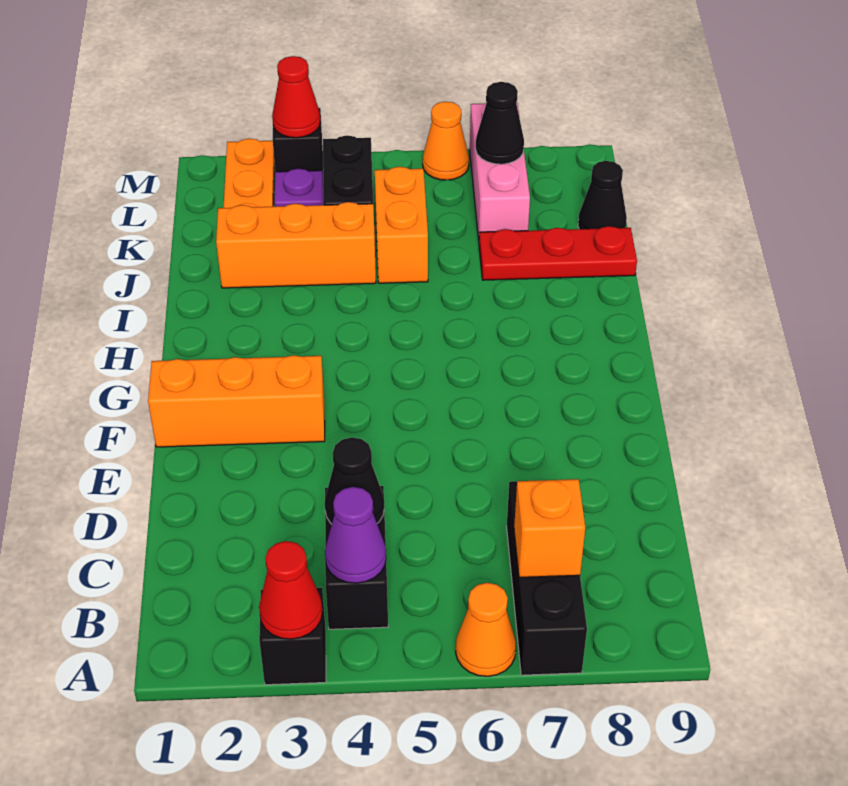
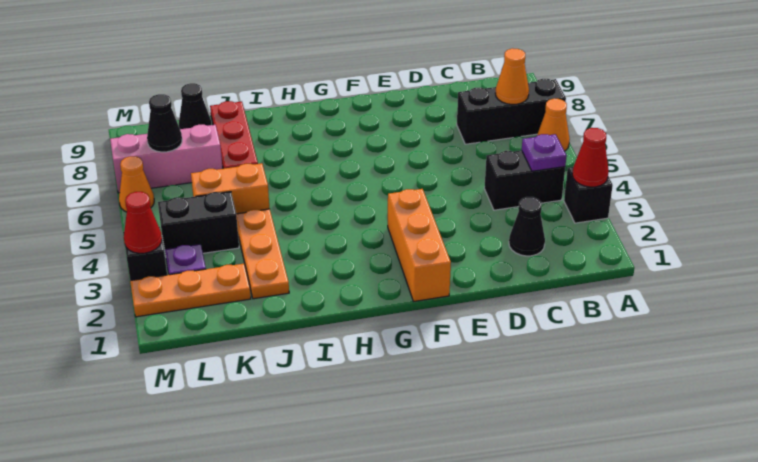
purple 1x1 cone [325,487,386,583] -> purple 1x1 plate [522,134,567,171]
orange 1x1 brick [514,479,585,577] -> orange 1x1 cone [495,48,529,104]
black 1x1 cone [325,437,384,524] -> black 1x1 cone moved to [509,197,545,256]
orange 1x3 brick [216,202,376,288] -> orange 1x3 plate [236,209,289,299]

